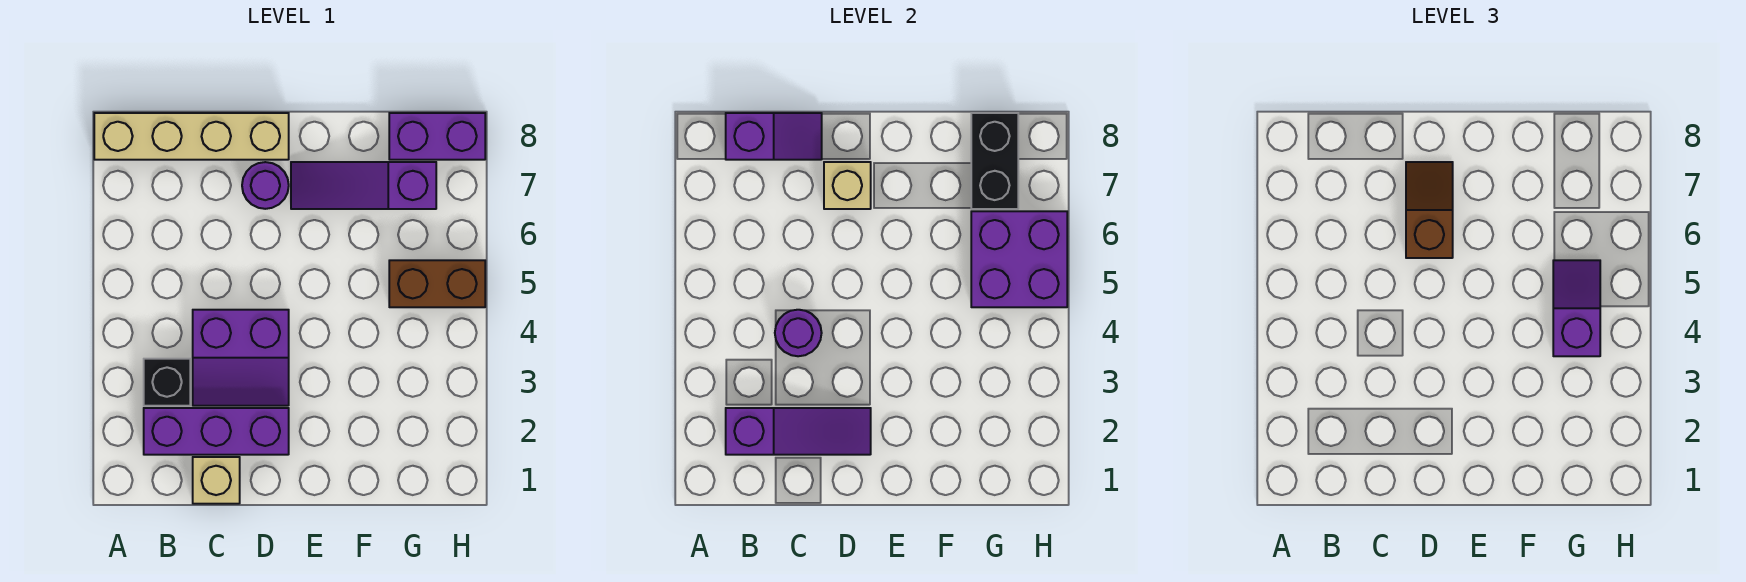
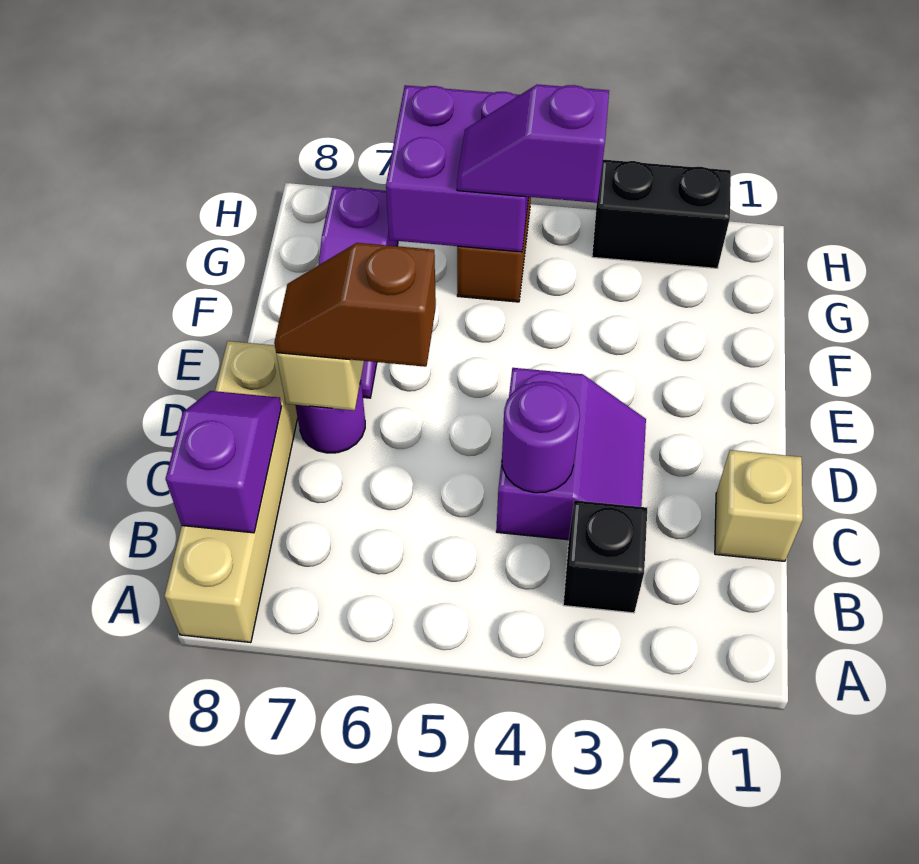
purple 1x3 brick [144,408,289,455] -> none
purple 1x3 slope [726,408,871,455] -> none
black 1x2 brick [971,113,1018,209] -> black 1x2 brick moved to [592,160,731,268]
purple 1x2 brick [389,113,485,160] -> none

